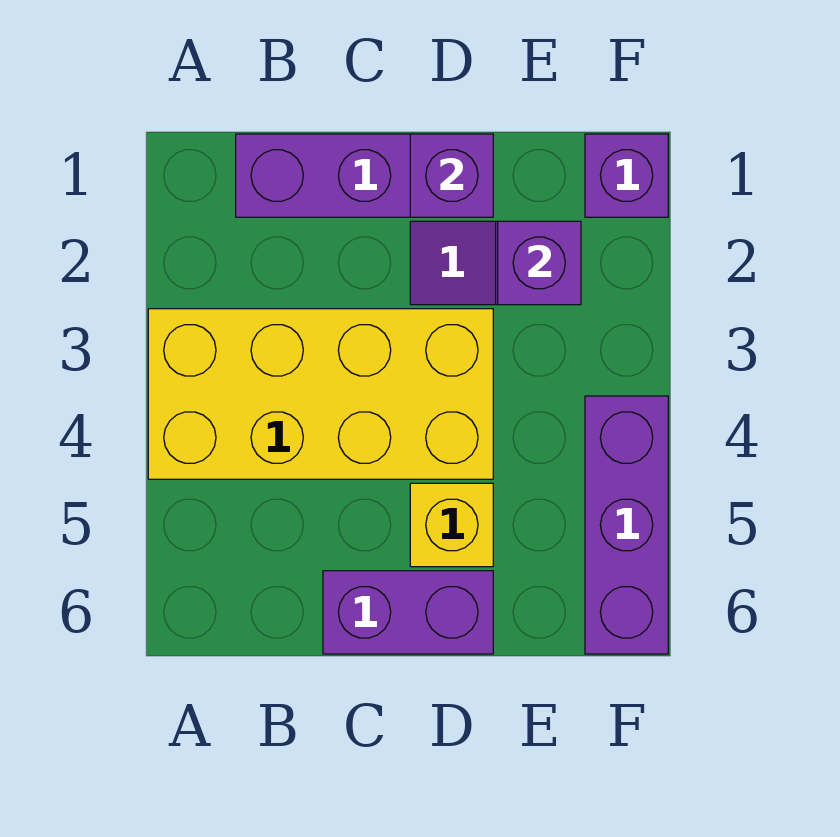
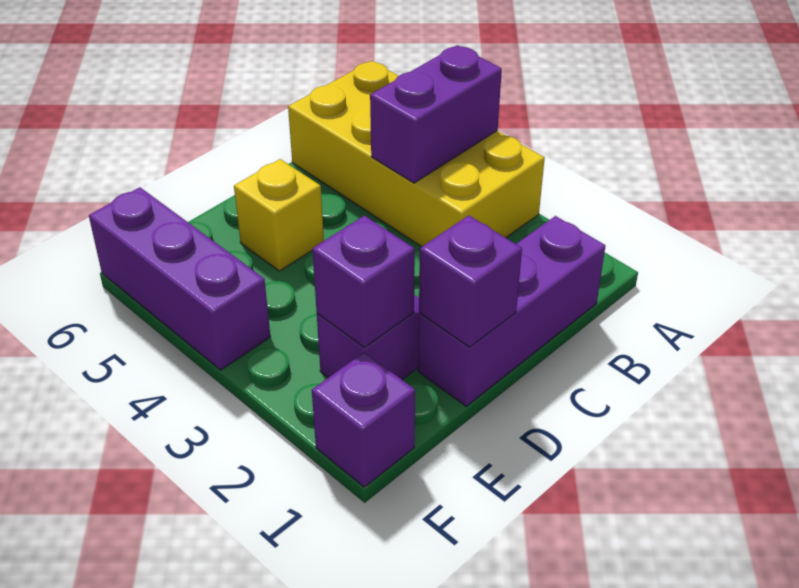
yellow 2x4 brick [148,309,493,479] -> yellow 2x4 brick turned to [288,61,545,247]
purple 1x2 brick [323,571,493,654] -> purple 1x2 brick moved to [370,45,502,183]

